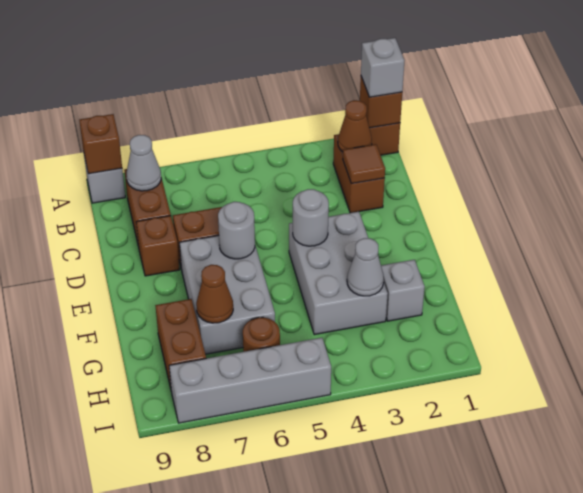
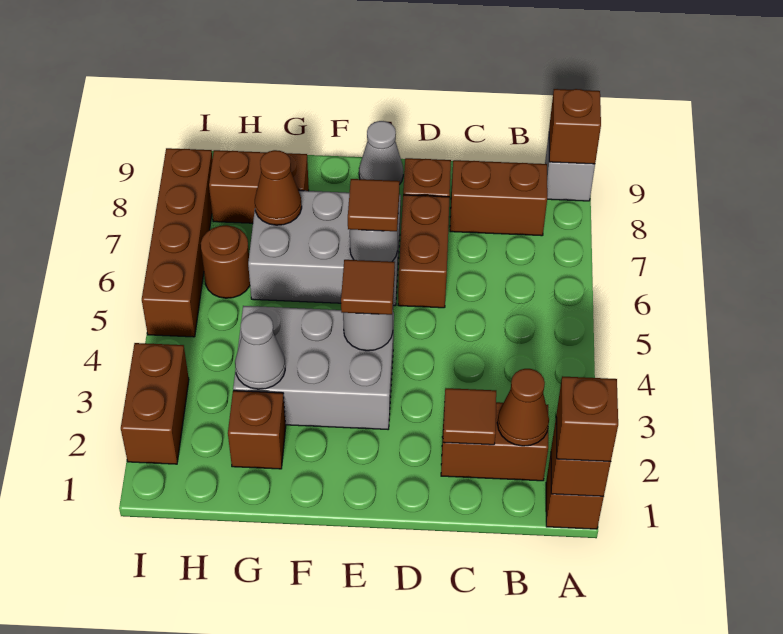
grey 1x1 brick [361,38,405,97] -> brown 1x1 brick [556,376,618,461]
grey 1x1 cone [126,135,161,191] -> grey 1x1 cone moved to [359,121,403,185]
none -> brown 1x1 tile [341,260,395,315]
none -> brown 1x1 tile [348,179,400,231]
grey 1x1 brick [381,260,425,321] -> brown 1x1 brick [228,391,286,469]
none -> brown 1x2 brick [121,343,189,464]
grey 1x4 brick [169,338,331,423] -> brown 1x4 brick [142,148,213,337]

